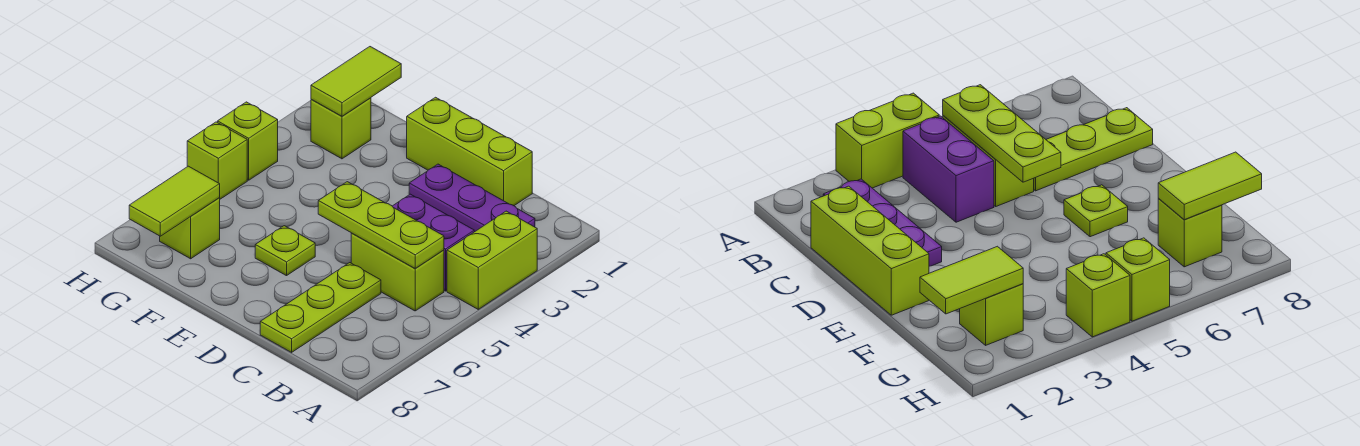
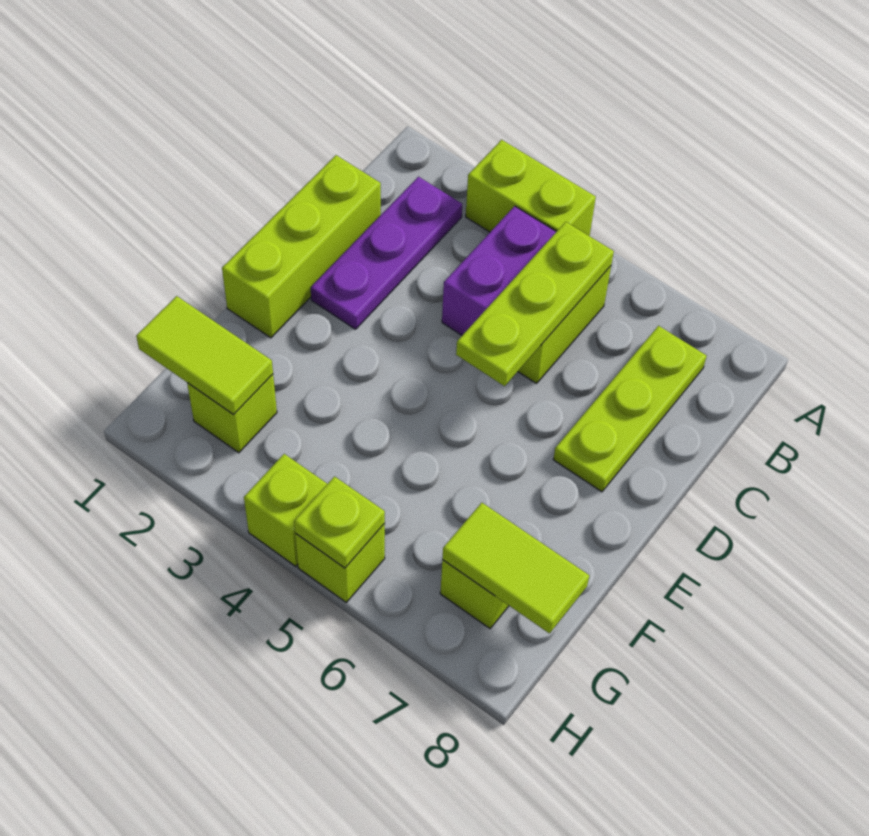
lime 1x3 plate [260,263,381,352] -> lime 1x3 plate turned to [553,326,707,492]
lime 1x1 plate [255,226,315,276] -> lime 1x1 plate moved to [294,477,385,568]

